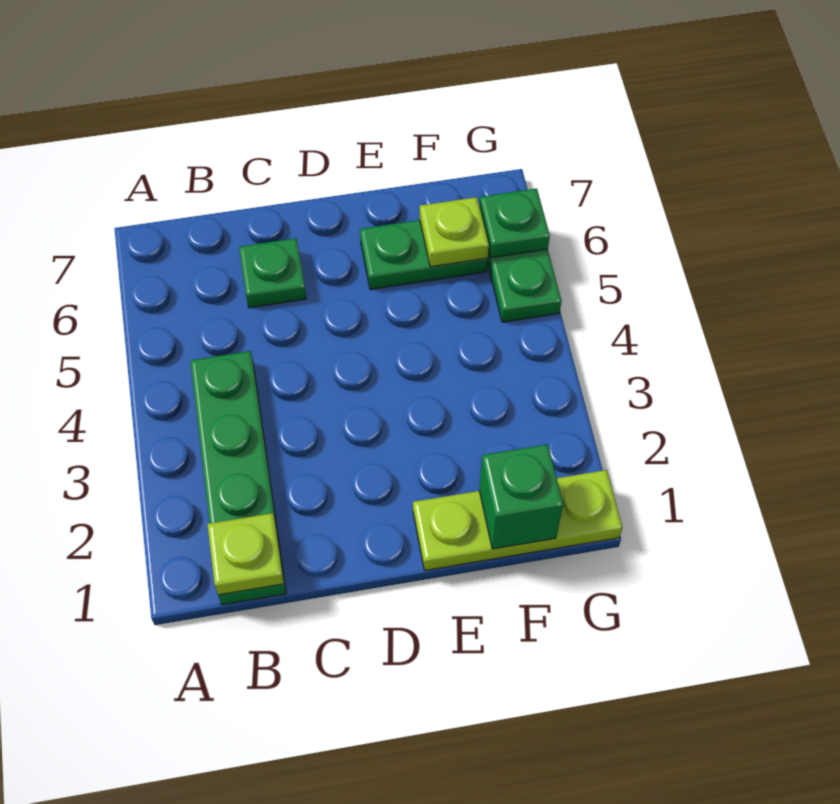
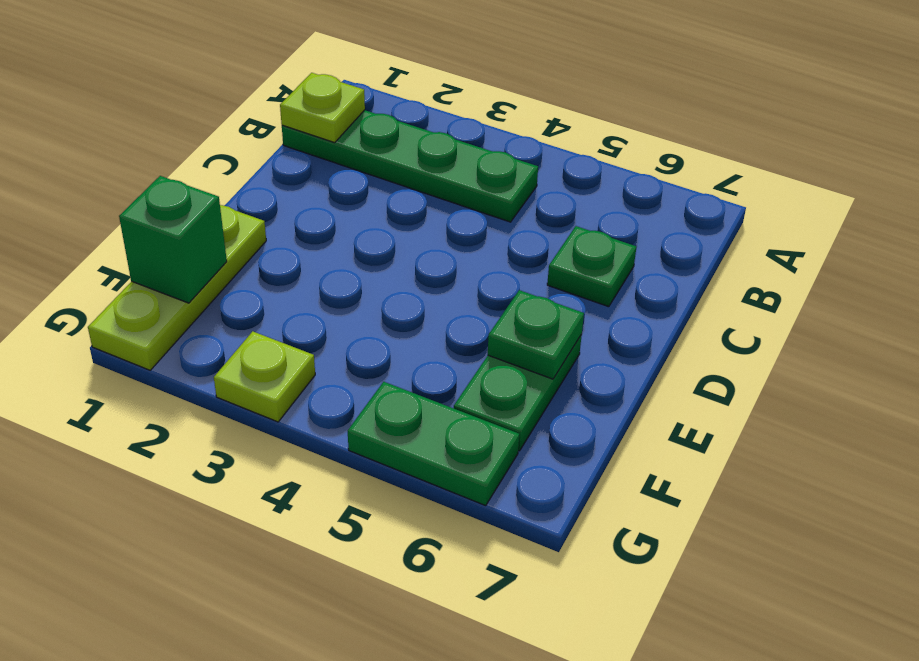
lime 1x1 plate [420,197,489,267] -> lime 1x1 plate moved to [214,331,315,422]
green 1x1 plate [479,188,550,258] -> green 1x1 plate moved to [488,290,584,379]

